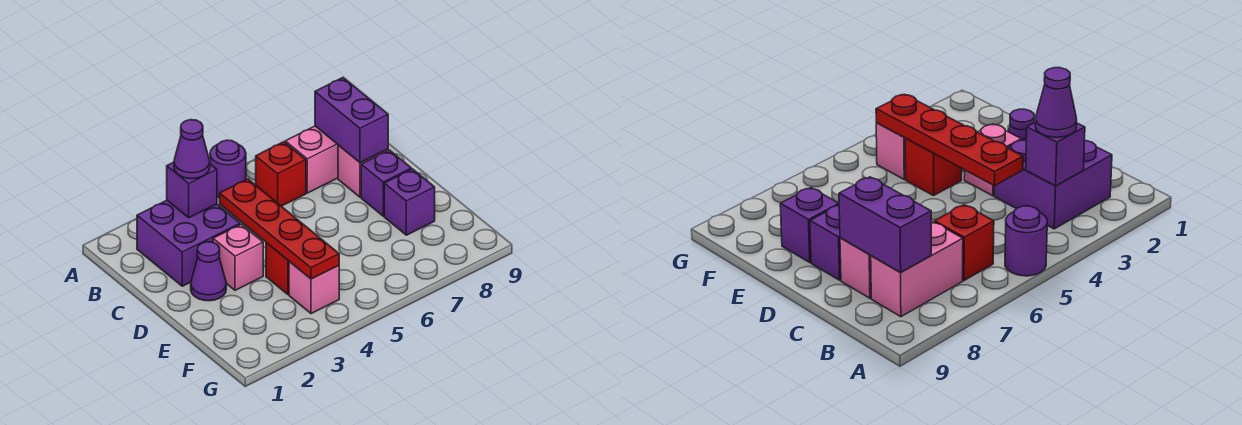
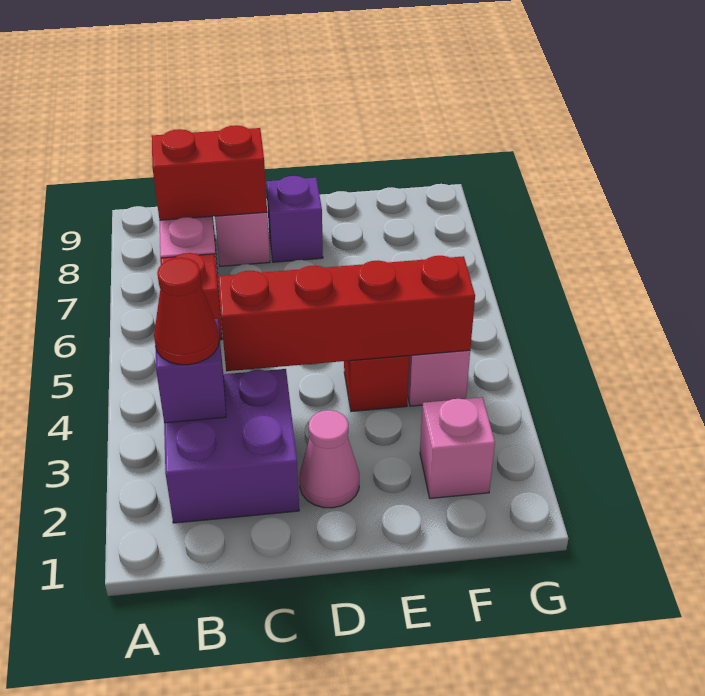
purple 1x1 round brick [210,140,246,198] -> none
purple 1x1 cone [174,120,210,179] -> red 1x1 cone [154,258,219,365]
purple 1x2 brick [315,78,388,163] -> red 1x2 brick [152,125,267,220]
red 1x4 plate [220,179,339,279] -> red 1x4 brick [218,256,475,371]
purple 1x1 cone [191,242,226,301] -> pink 1x1 cone [299,410,359,508]
pink 1x1 brick [213,224,263,290] -> pink 1x1 brick moved to [420,397,495,498]
purple 1x1 brick [384,169,435,235] -> none

